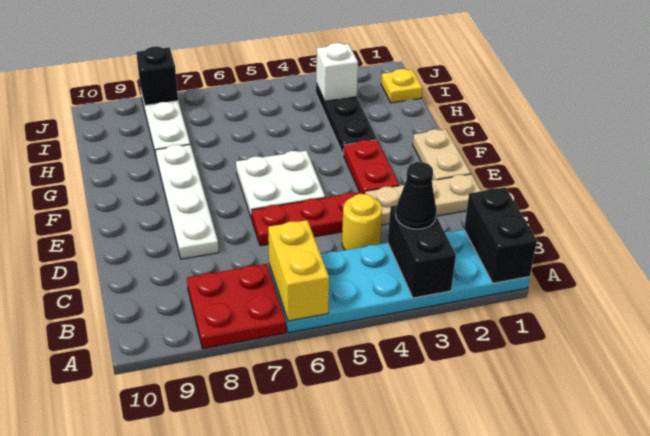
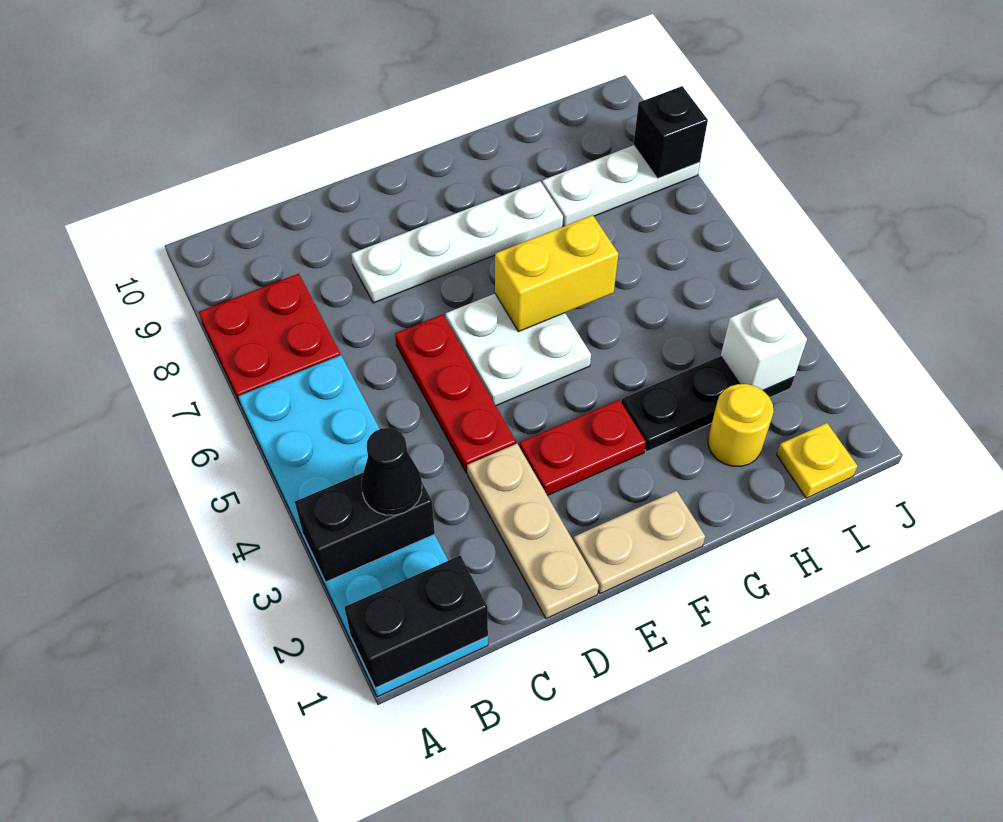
yellow 1x2 brick [268,220,329,321] -> yellow 1x2 brick moved to [495,215,618,332]
yellow 1x1 round brick [342,194,382,250] -> yellow 1x1 round brick moved to [708,384,774,466]

